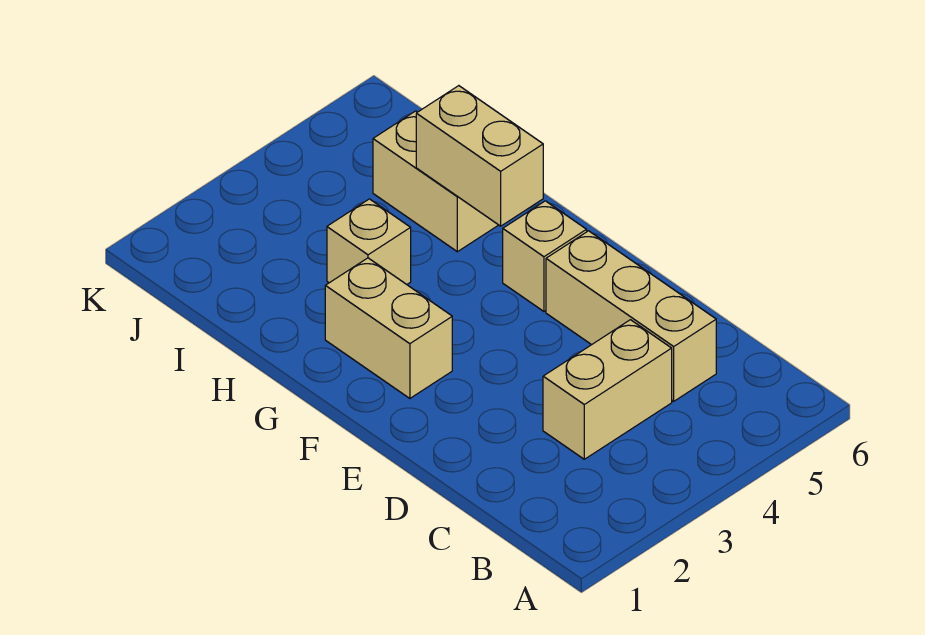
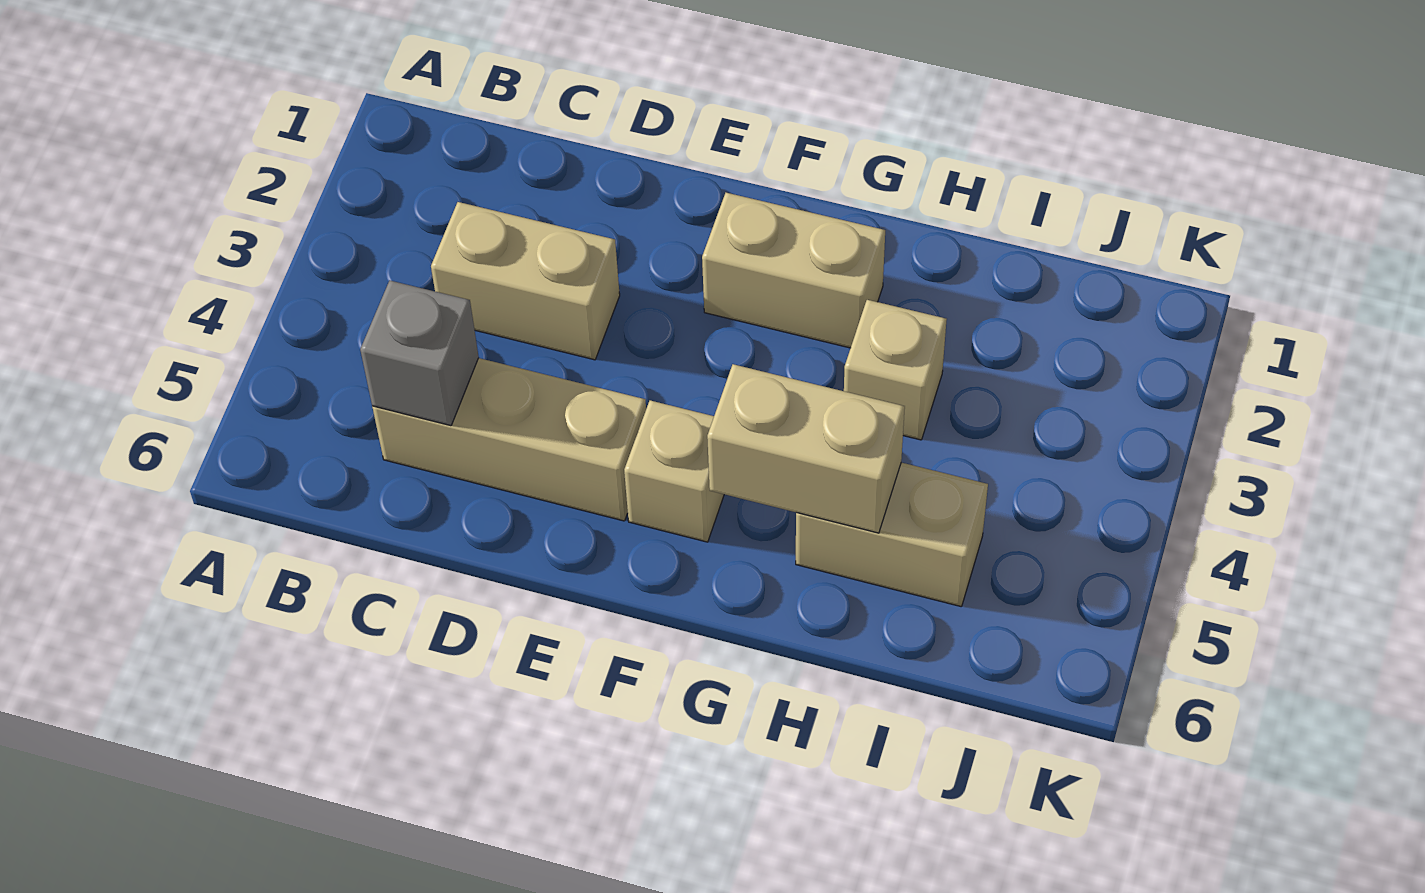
tan 1x2 brick [543,320,672,459] -> tan 1x2 brick turned to [431,202,620,360]
none -> grey 1x1 brick [360,281,479,426]

